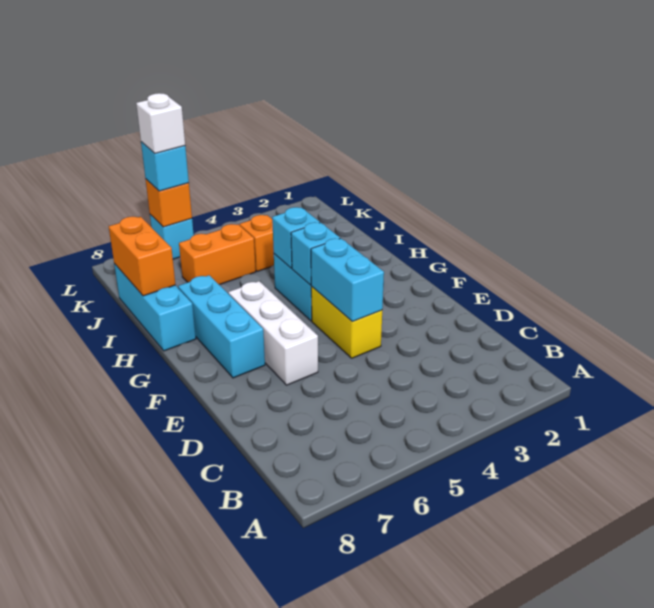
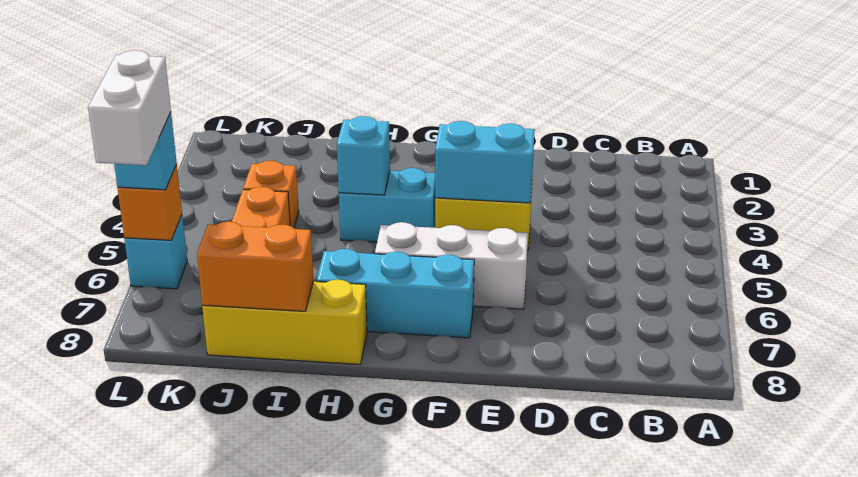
cyan 1x1 brick [291,222,340,285] -> none
cyan 1x3 brick [114,264,196,351] -> yellow 1x3 brick [202,280,367,364]
white 1x1 brick [136,93,185,154] -> white 1x2 brick [88,50,171,165]

